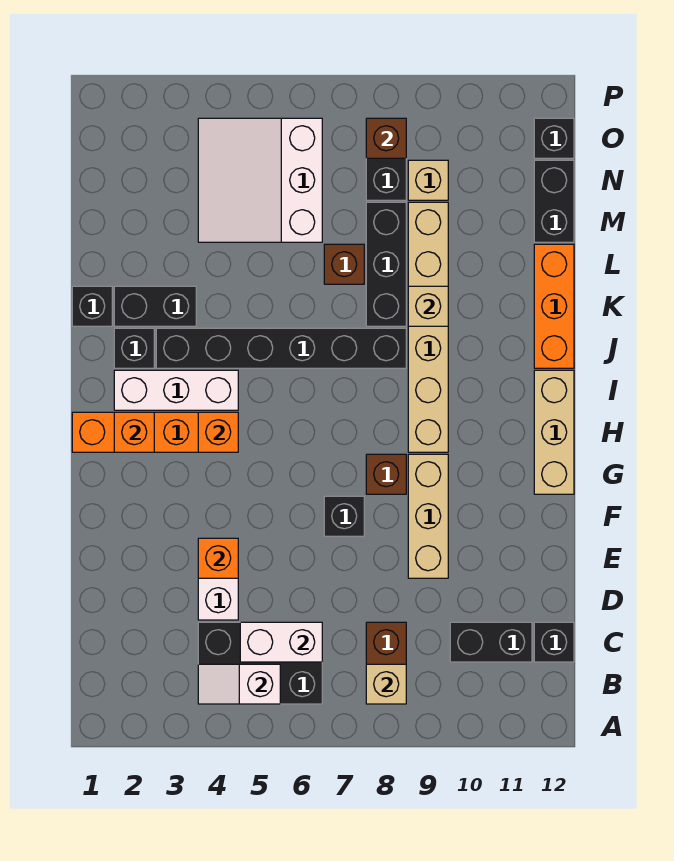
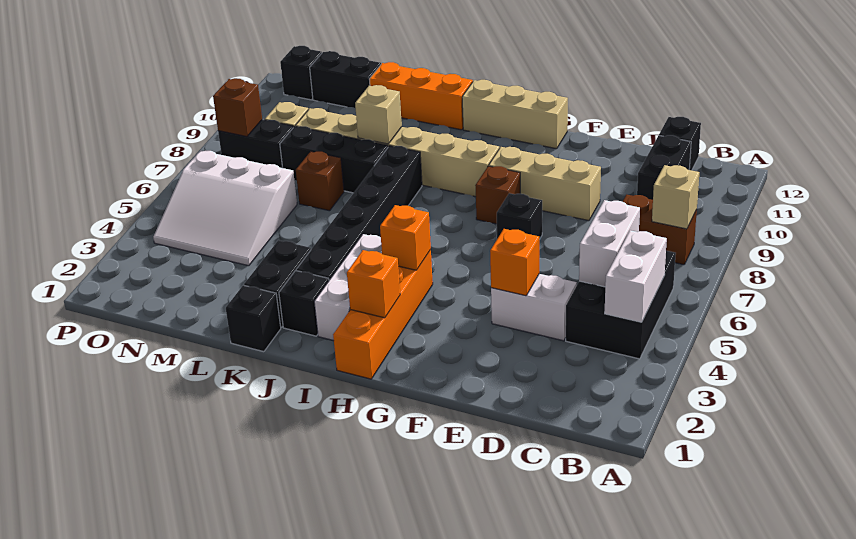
white 1x2 slope [198,664,280,704] -> white 1x2 brick [605,230,667,322]

